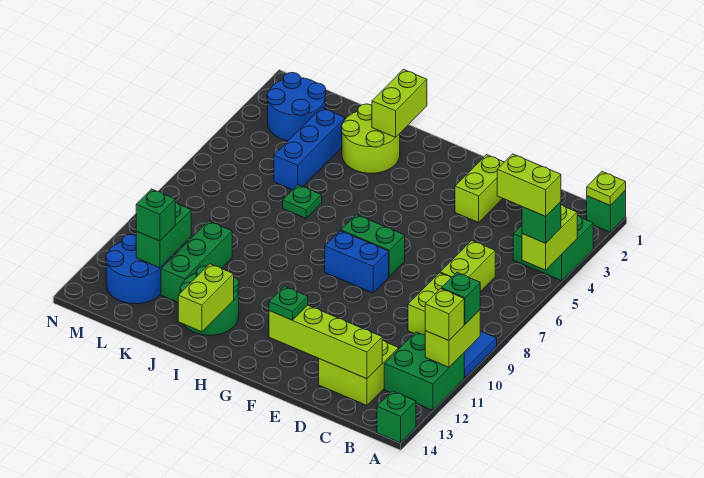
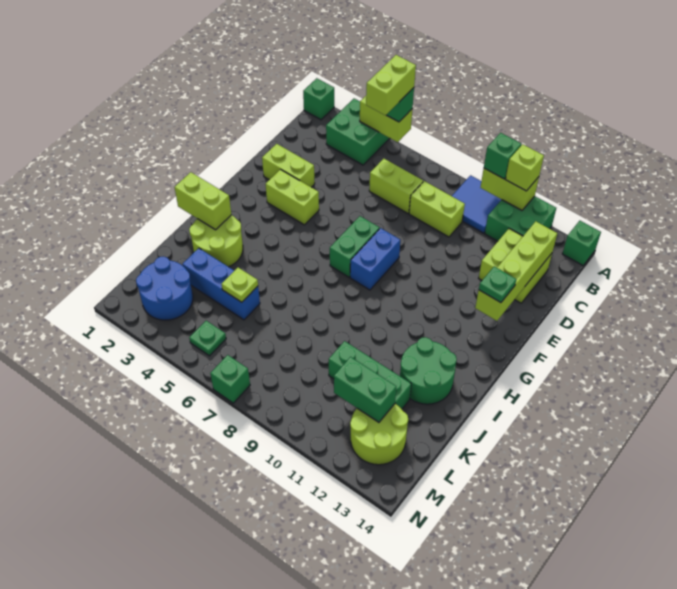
lime 1x1 plate [587,172,626,205] -> lime 1x1 plate moved to [222,268,258,302]
lime 1x2 brick [178,264,234,332] -> lime 1x2 brick moved to [266,169,319,225]
green 1x1 plate [283,185,322,218] -> green 1x1 plate moved to [189,321,226,356]
blue 2x2 round brick [106,234,164,304] -> lime 2x2 round brick [350,404,408,465]
green 1x1 brick [136,189,175,241] -> green 1x1 brick moved to [210,355,250,403]

